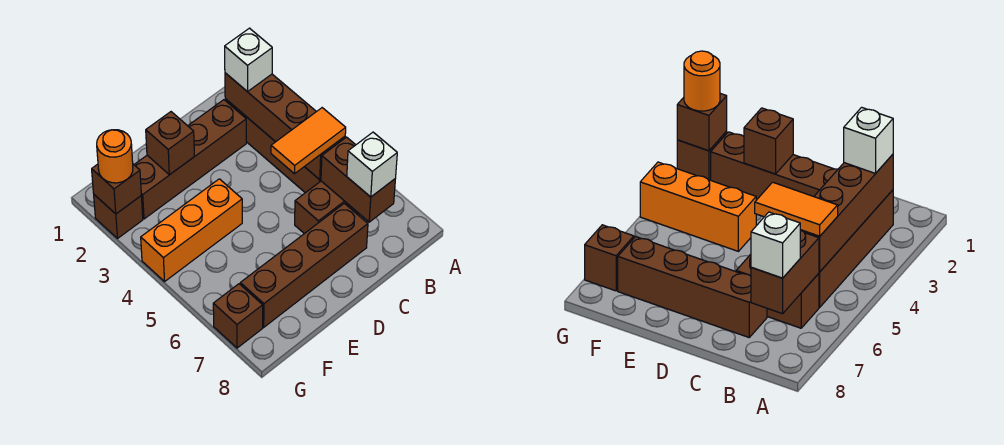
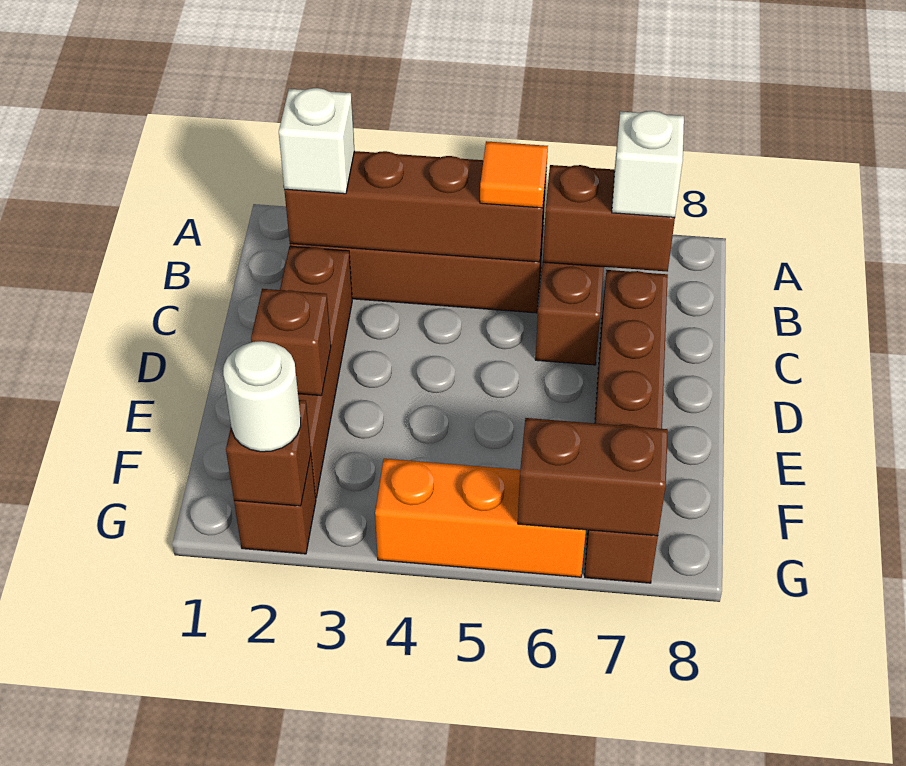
orange 1x2 tile [271,108,346,174] -> orange 1x1 tile [480,141,548,208]
orange 1x3 brick [141,179,242,281] -> orange 1x3 brick turned to [375,459,586,577]
orange 1x1 round brick [97,130,133,183] -> white 1x1 round brick [223,341,301,452]
none -> brown 1x2 brick [518,418,668,536]

